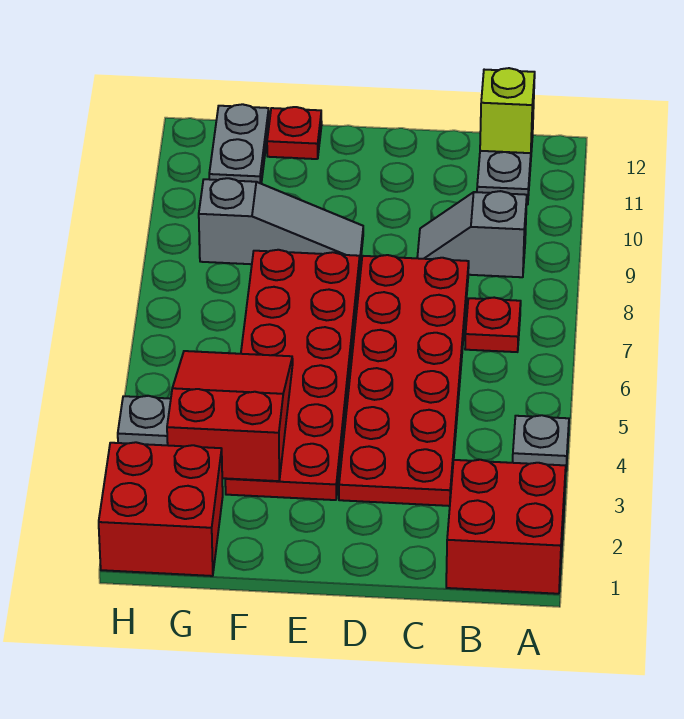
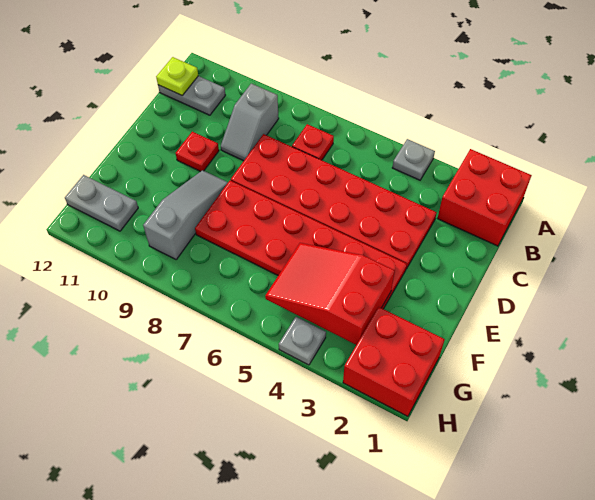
lime 1x1 brick [480,68,535,153] -> lime 1x1 plate [156,57,198,96]
red 1x1 plate [267,107,322,159] -> red 1x1 plate moved to [176,132,219,172]

